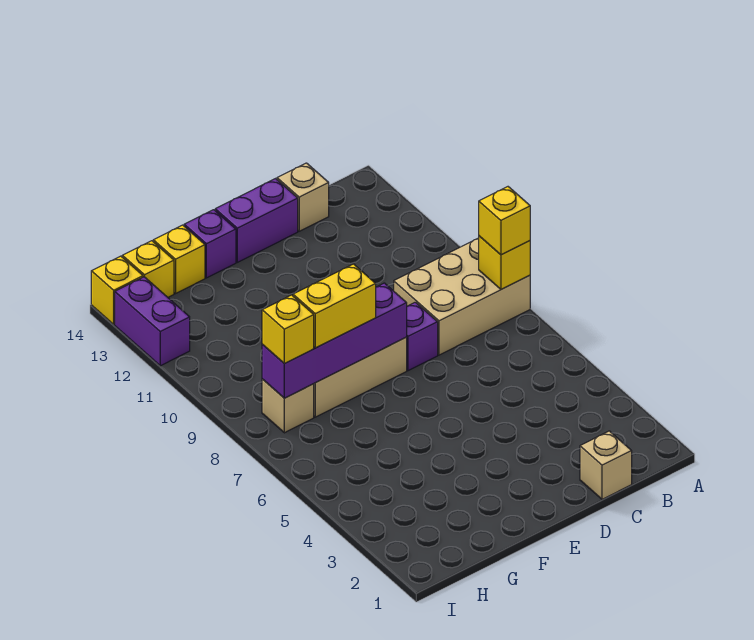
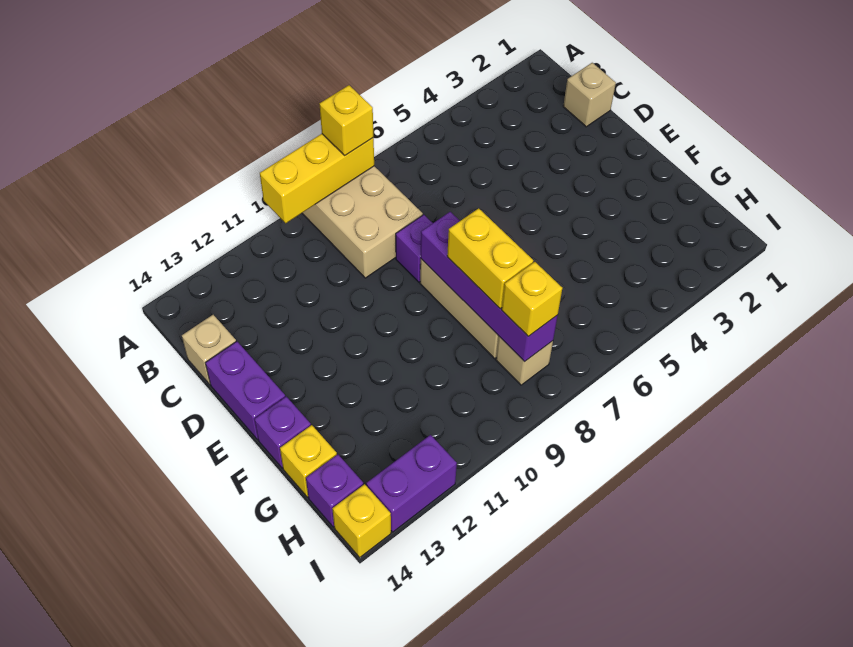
yellow 1x1 brick [479,236,530,289] -> yellow 1x3 brick [260,134,374,223]
yellow 1x1 brick [122,241,174,297] -> purple 1x1 brick [306,454,364,527]

